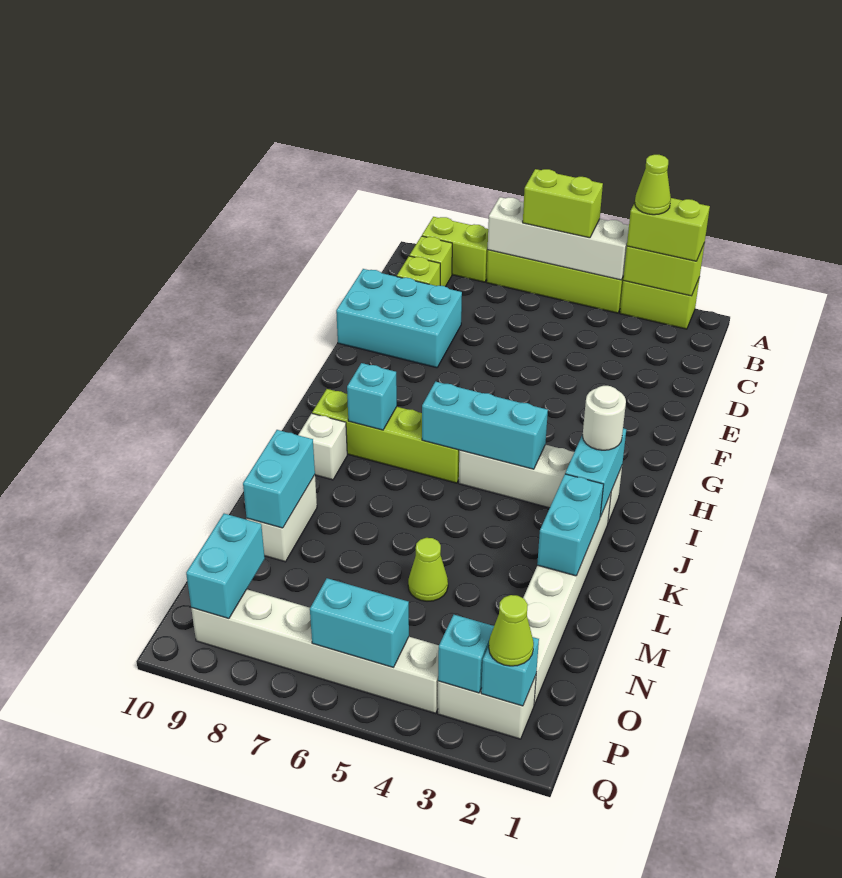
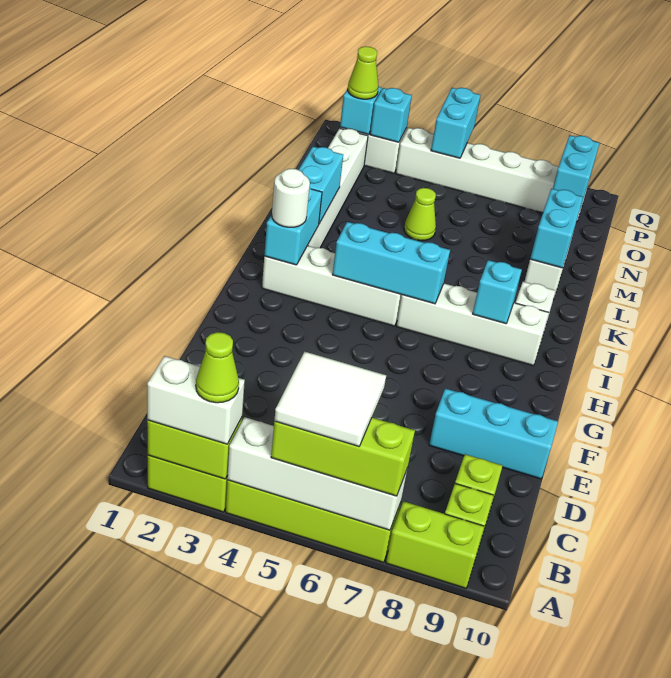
lime 1x2 brick [627,198,710,261] -> white 1x2 brick [147,356,245,444]
lime 1x2 brick [523,169,603,238] -> lime 1x3 brick [271,418,415,496]
none -> white 2x2 tile [274,352,386,447]
cyan 2x3 brick [336,269,462,368] -> cyan 1x3 brick [429,388,558,479]
lime 1x4 brick [312,389,459,483] -> white 1x4 brick [396,283,549,366]
cyan 1x2 brick [310,578,409,667] -> cyan 1x2 brick turned to [431,88,480,158]

